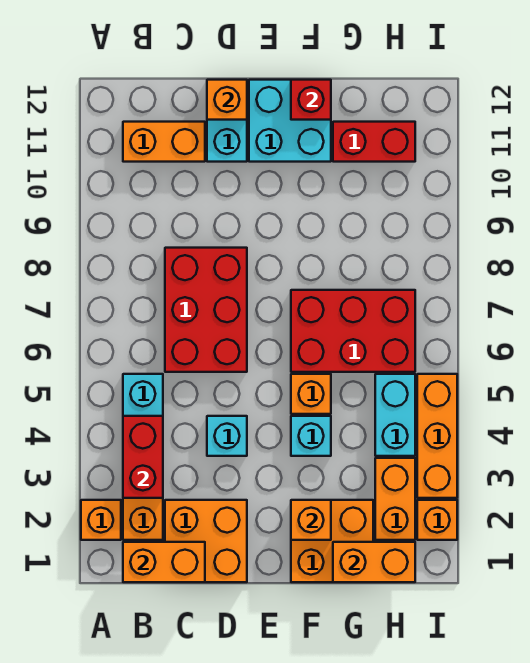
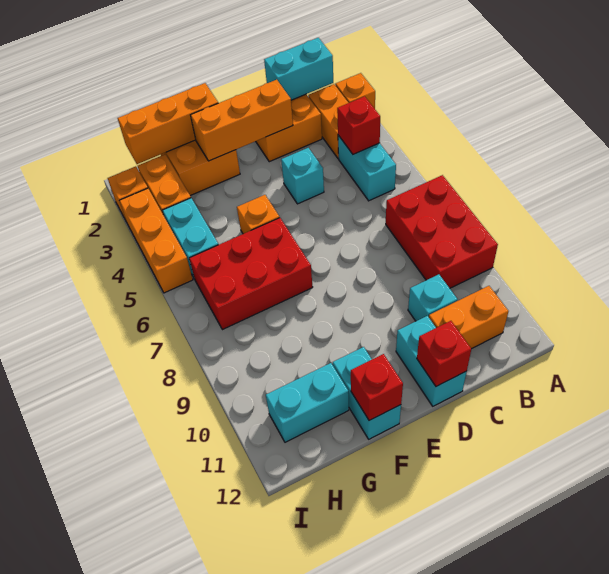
orange 1x2 brick [123,542,205,582] -> cyan 1x2 brick [264,38,333,100]
red 1x2 brick [123,416,163,498] -> red 1x1 brick [337,96,380,154]
red 2x3 brick [165,248,247,372] -> red 2x3 brick moved to [386,175,498,288]
orange 1x1 brick [207,80,247,120] -> red 1x1 brick [417,321,471,386]
cyan 2x2 brick [249,80,331,162] -> cyan 1x2 brick [333,347,401,439]
orange 1x1 brick [291,500,331,540] -> orange 1x3 brick [191,80,293,161]
cyan 1x1 brick [291,416,331,456] -> cyan 1x1 brick moved to [408,274,457,321]
orange 1x2 brick [333,542,415,582] -> orange 1x3 brick [118,83,218,164]
red 1x2 brick [333,122,415,162] -> cyan 1x2 brick [266,363,349,442]

